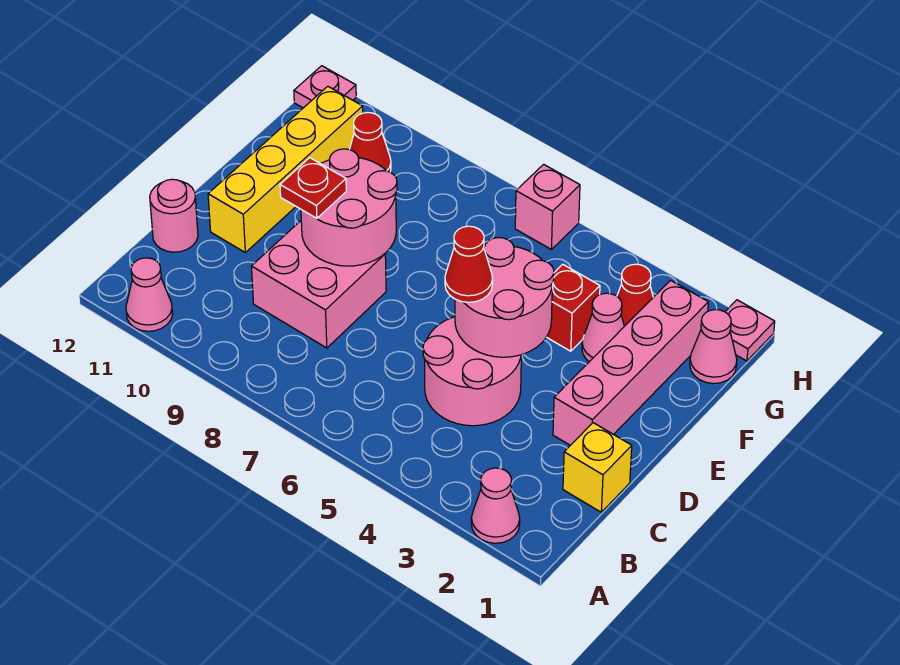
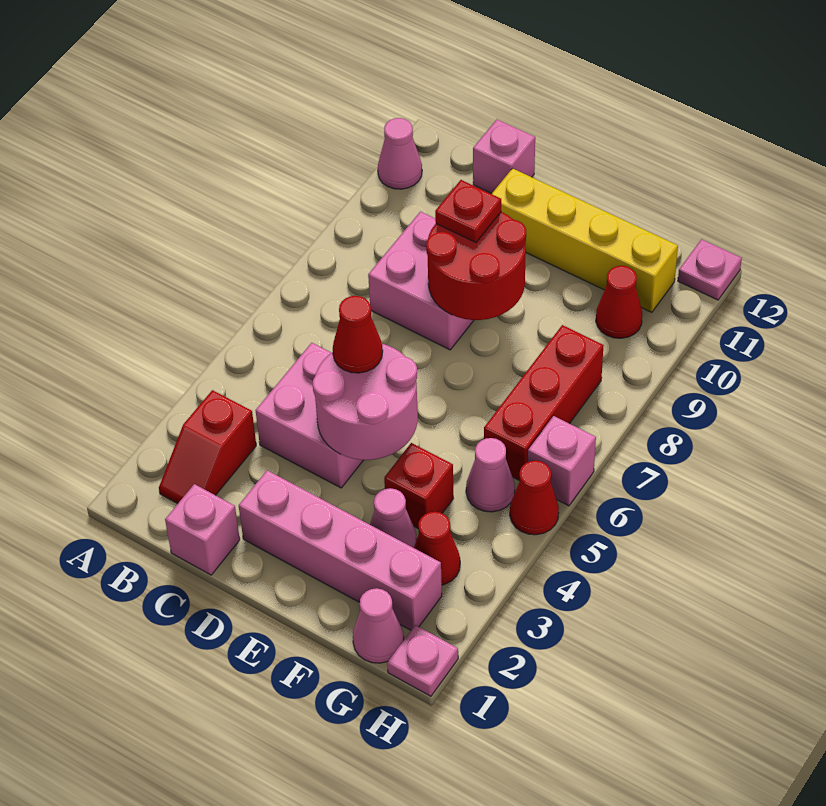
pink 1x1 cone [471,468,520,543] -> pink 1x1 cone moved to [466,438,515,512]
none -> red 1x2 slope [159,390,256,504]
yellow 1x1 brick [563,423,632,512] -> pink 1x1 brick [165,484,240,575]
pink 2x2 round brick [423,317,521,426] -> pink 2x2 brick [256,343,363,488]
pink 1x1 round brick [150,179,198,252] -> pink 1x1 brick [473,119,535,194]
pink 2x2 round brick [301,149,397,266] -> red 2x2 round brick [426,212,526,320]
none -> red 1x3 brick [484,325,604,481]
none -> red 1x1 cone [510,461,559,535]

